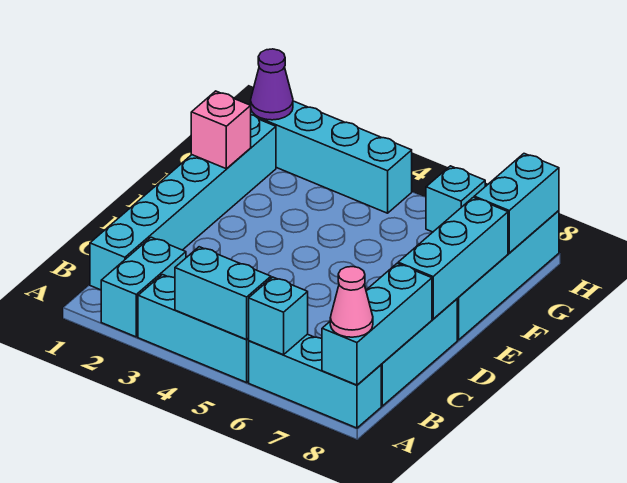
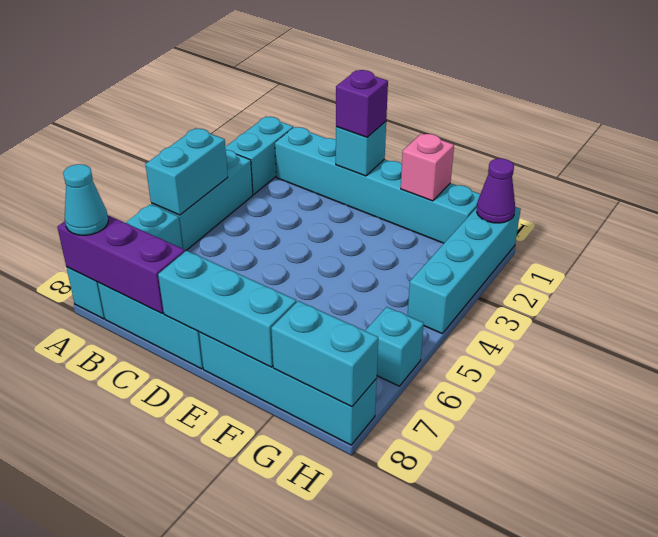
cyan 1x2 brick [101,237,186,337] -> cyan 1x2 brick turned to [225,117,293,194]
cyan 1x1 brick [249,277,308,355] -> cyan 1x1 brick moved to [336,122,386,176]
cyan 1x3 brick [322,264,432,385] -> purple 1x3 brick [57,215,185,313]
pink 1x1 cone [330,267,373,337] -> cyan 1x1 cone [63,164,108,235]
none -> purple 1x1 brick [336,70,388,137]

